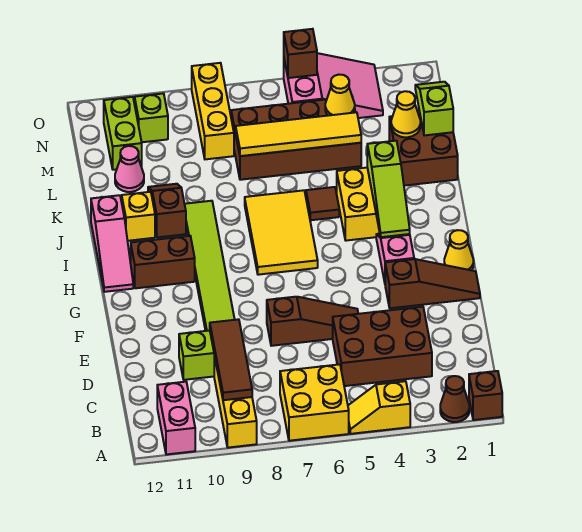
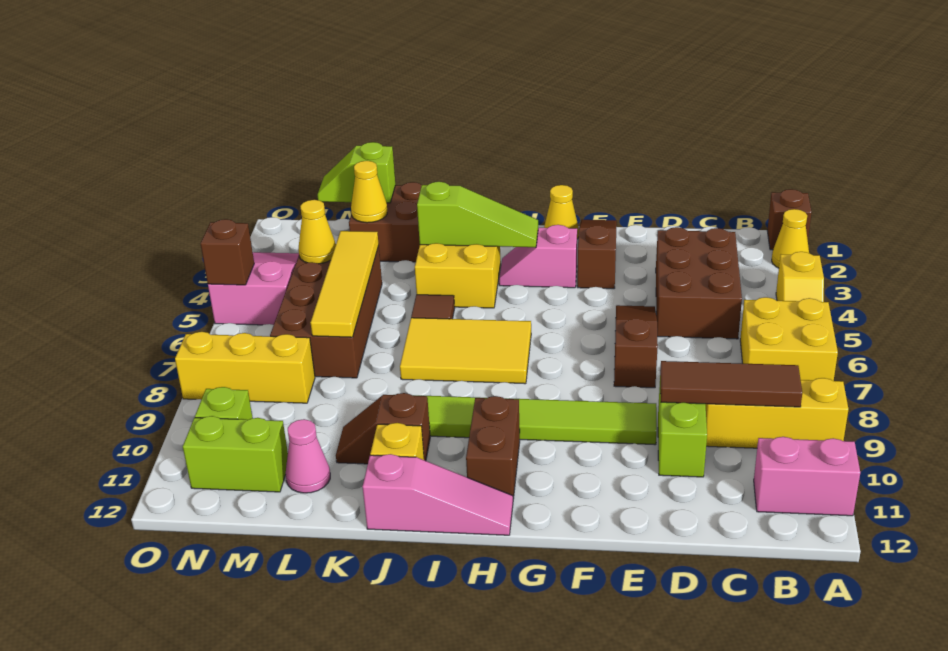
brown 1x1 cone [440,376,470,422] -> yellow 1x1 cone [772,209,809,268]

